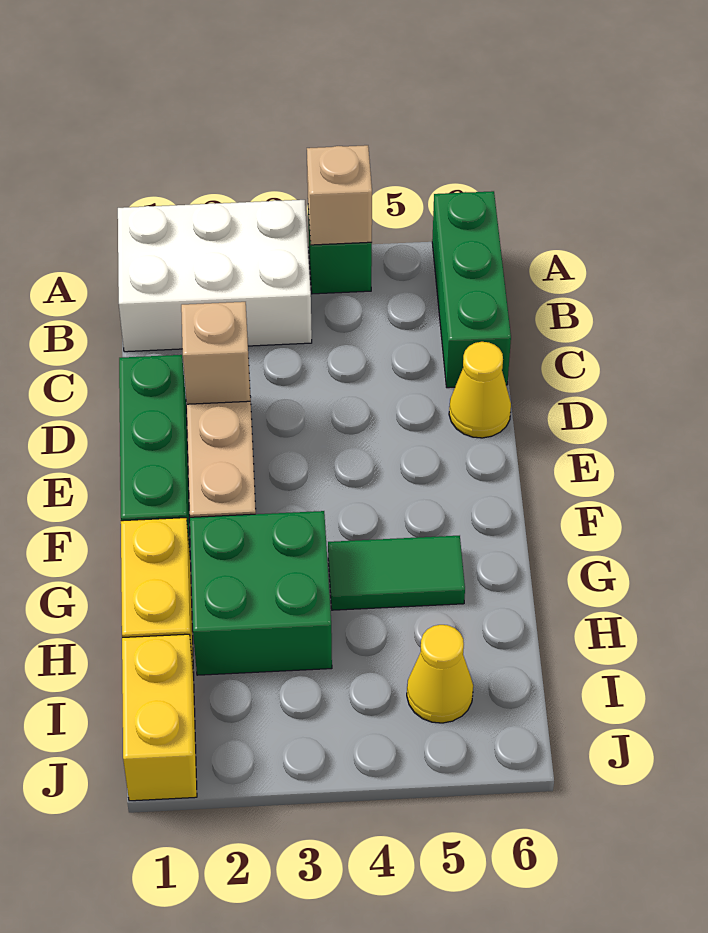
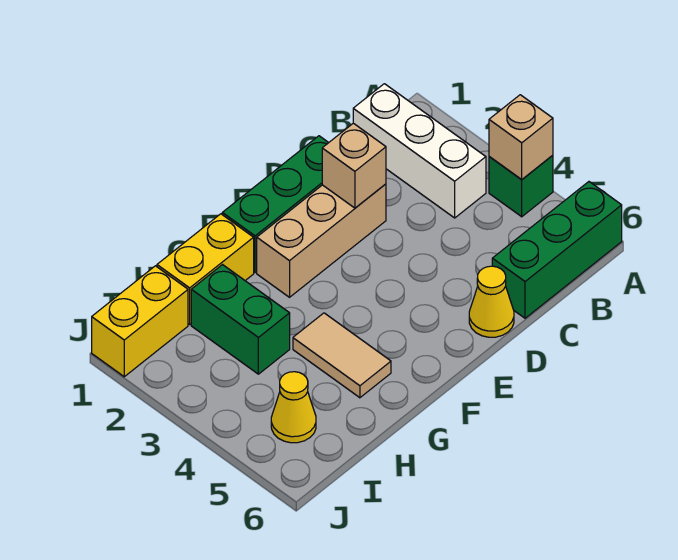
white 2x3 brick [118,200,312,352] -> white 1x3 brick [353,84,486,218]
green 2x2 brick [190,511,332,675] -> green 1x2 brick [191,265,290,374]
green 1x2 tile [328,536,465,610] -> tan 1x2 tile [293,313,391,398]

